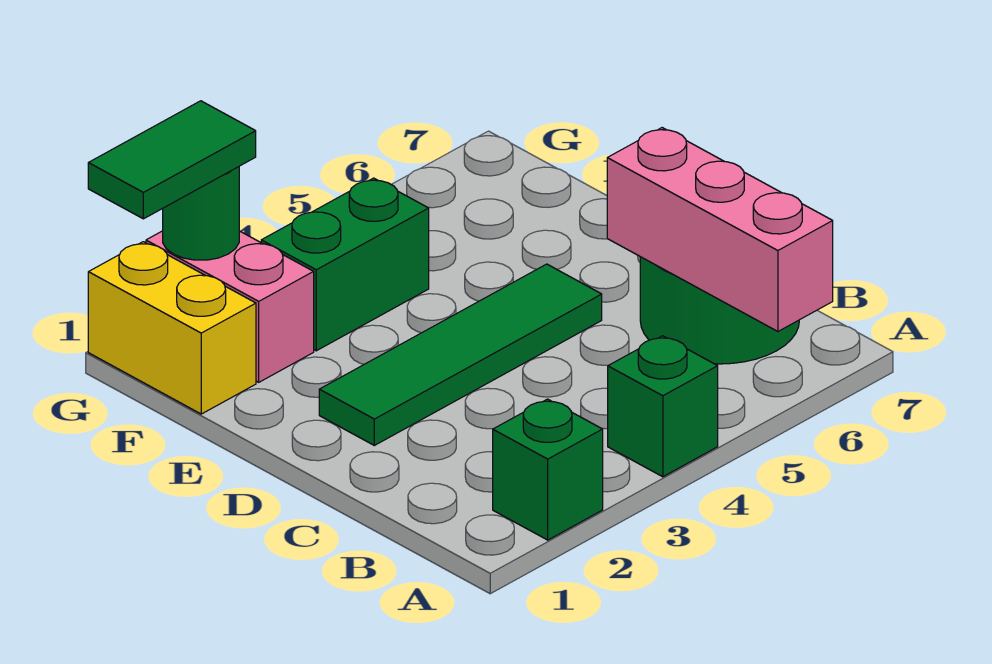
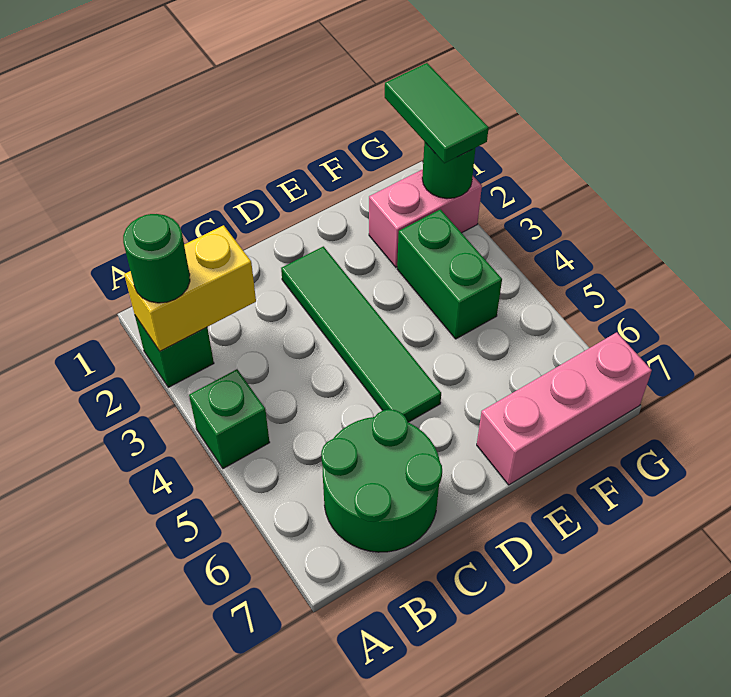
none -> green 1x1 round brick [123,214,190,303]
pink 1x3 brick [607,128,833,331] -> pink 1x3 brick moved to [477,332,652,485]
yellow 1x2 brick [88,242,256,414] -> yellow 1x2 brick moved to [124,225,256,351]

